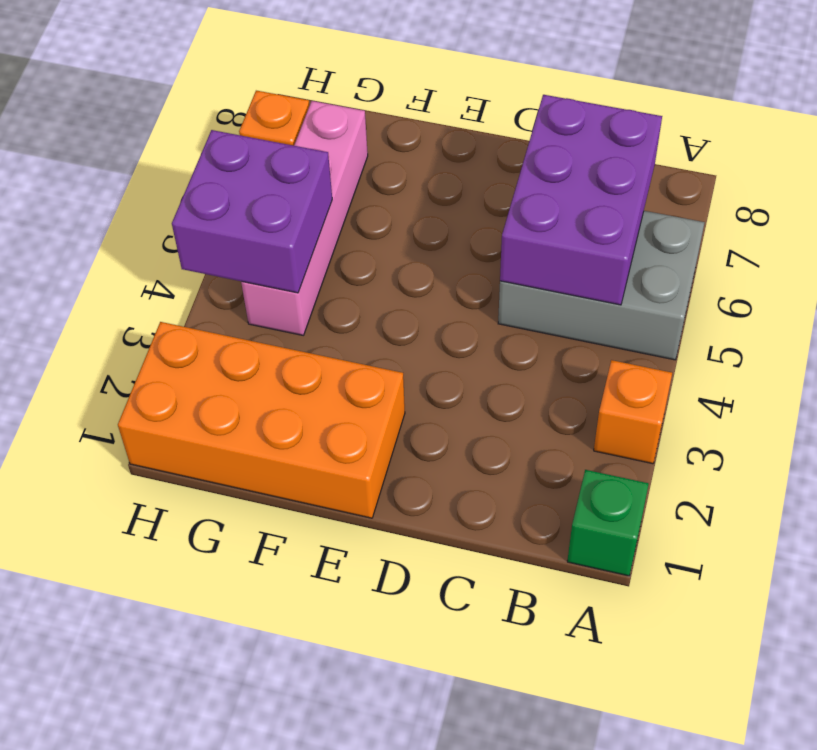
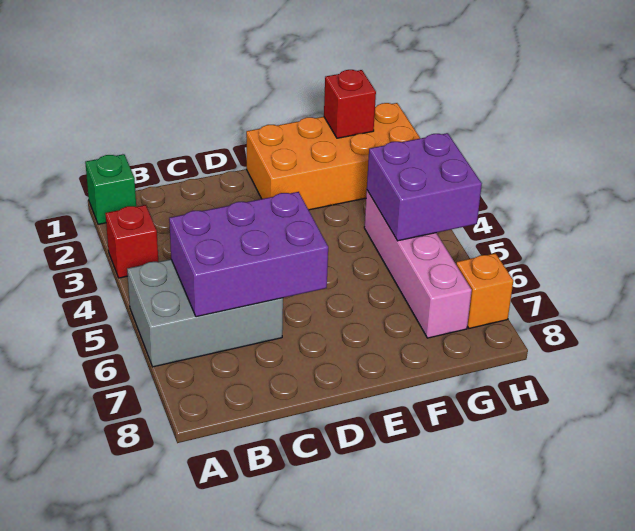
orange 1x1 brick [594,360,672,464] -> red 1x1 brick [105,205,158,278]
purple 2x3 brick [500,95,662,305] -> purple 2x3 brick turned to [169,192,328,317]
none -> red 1x1 brick [324,70,376,138]

